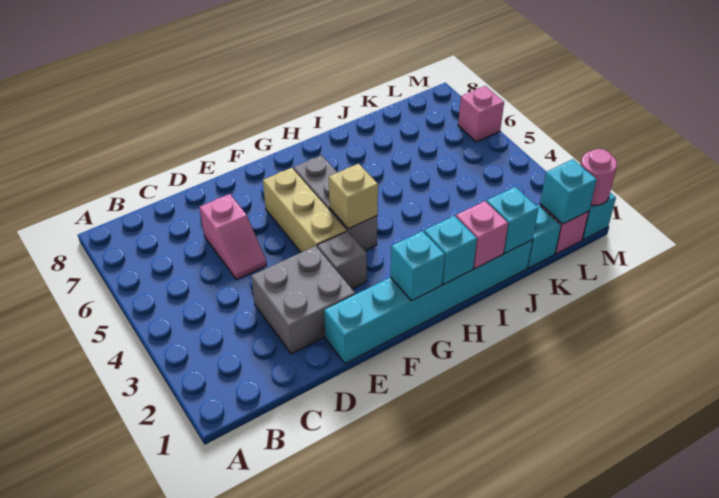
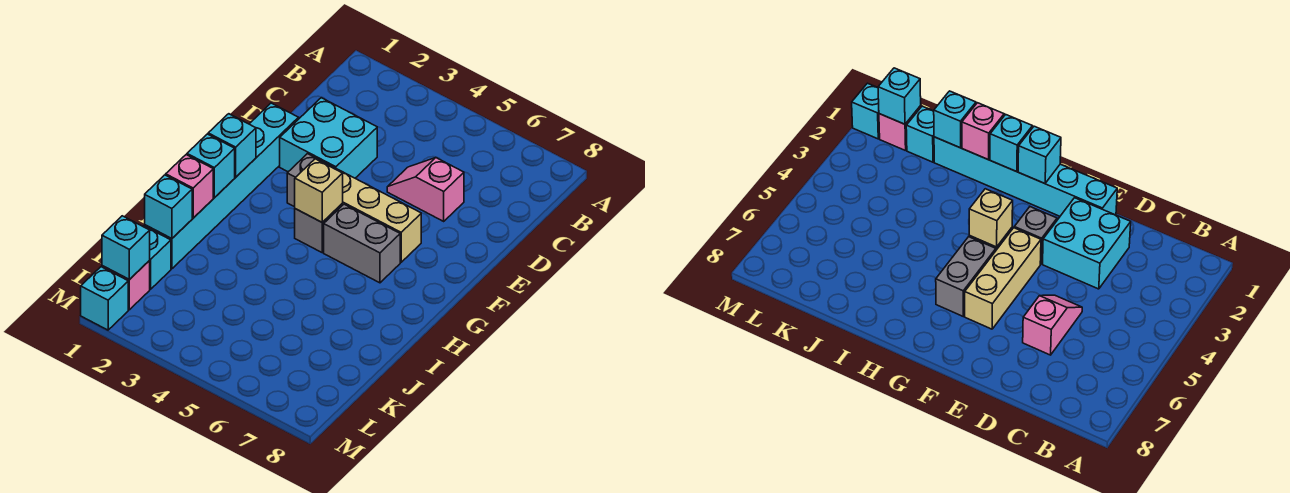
grey 2x2 brick [251,246,355,354] -> cyan 2x2 brick [280,98,377,178]
pink 1x1 round brick [581,149,617,205] -> none
pink 1x1 brick [458,86,504,142] -> none

